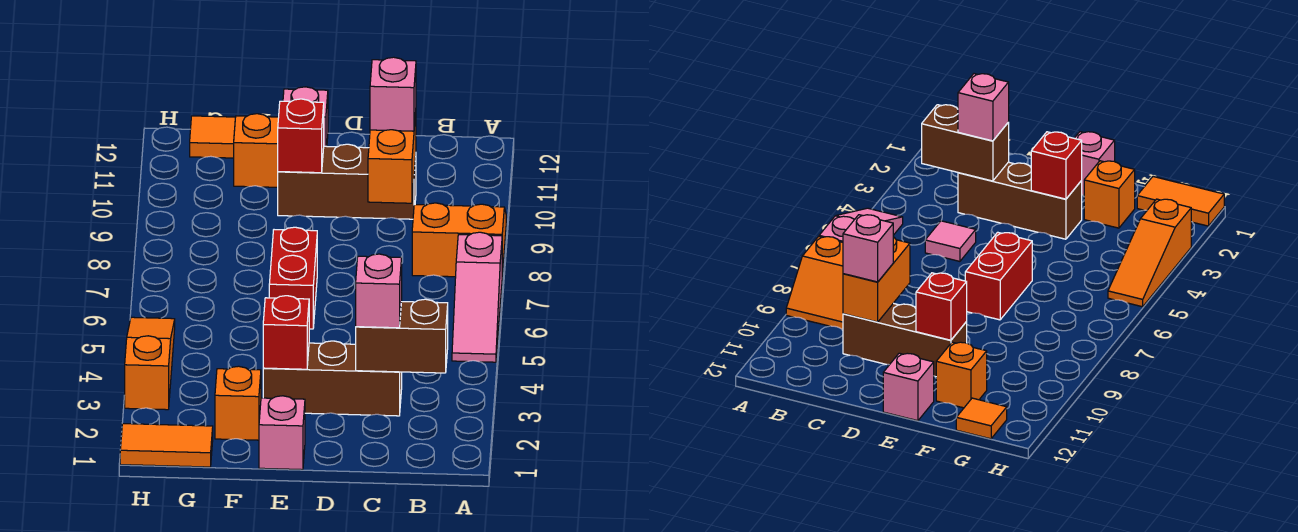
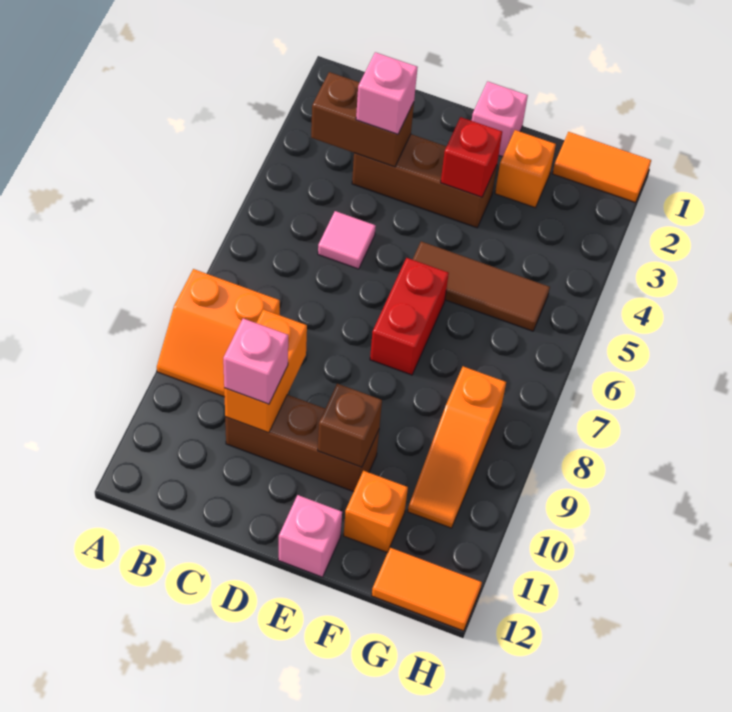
pink 1x3 slope [452,232,502,362] -> none
none -> brown 1x3 tile [413,241,550,331]
red 1x1 brick [278,99,324,173] -> brown 1x1 brick [318,384,382,467]
orange 1x1 tile [190,116,235,158] -> orange 1x2 tile [372,548,482,631]
orange 1x3 slope [125,317,175,410] -> orange 1x3 slope moved to [408,366,506,528]

